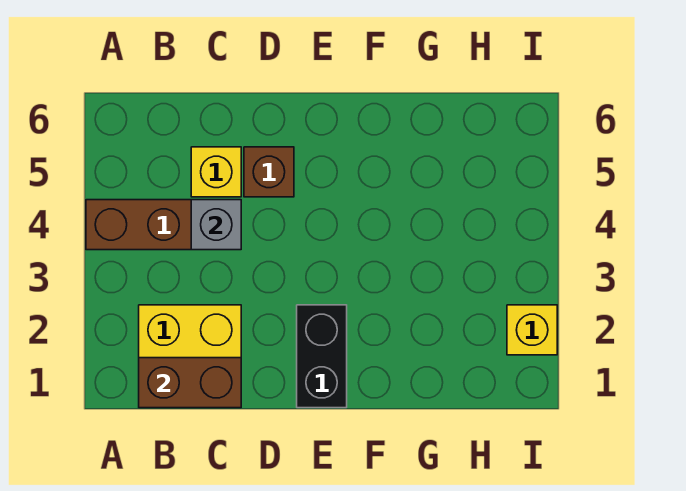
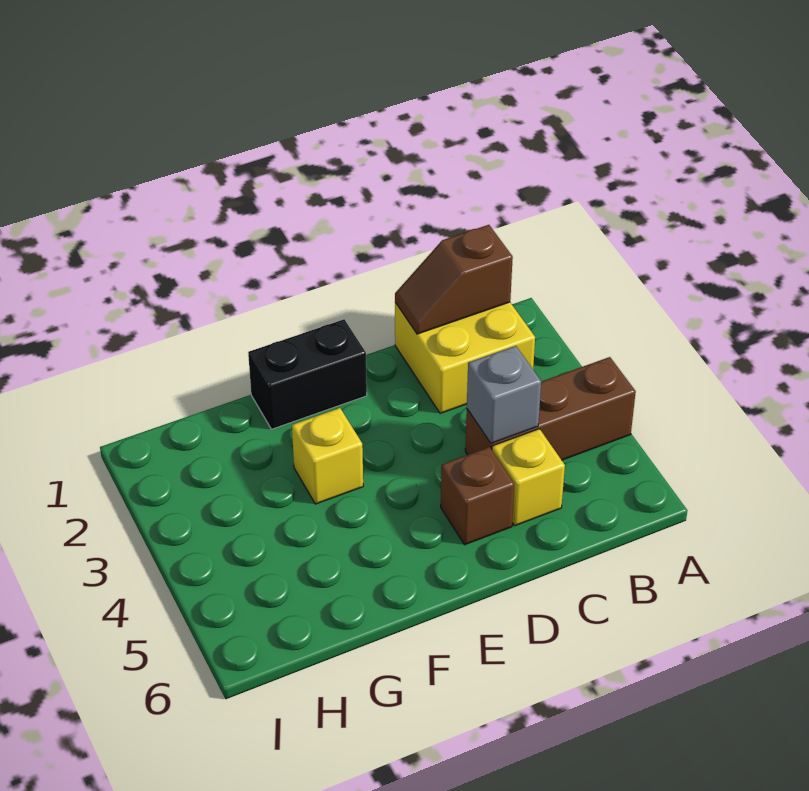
brown 1x2 brick [139,358,241,408] -> brown 1x2 slope [395,225,513,334]
black 1x2 brick [297,305,347,408] -> black 1x2 brick turned to [248,319,367,429]
yellow 1x1 brick [507,305,557,355] -> yellow 1x1 brick moved to [292,408,363,504]

